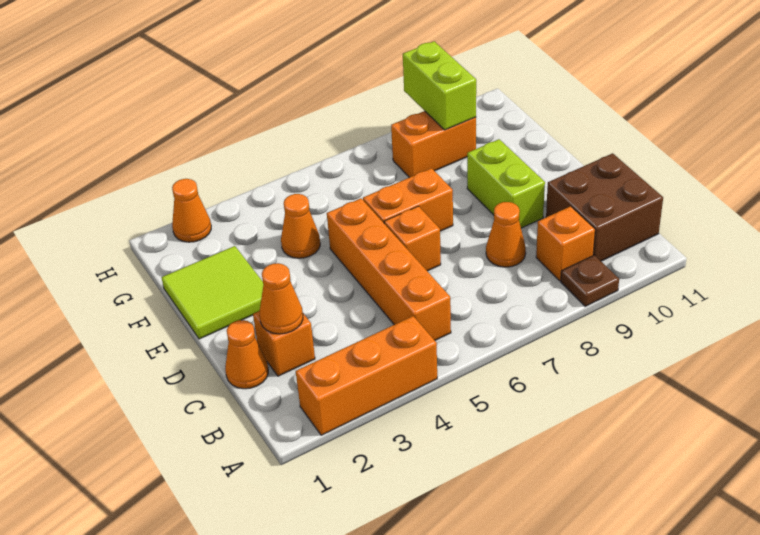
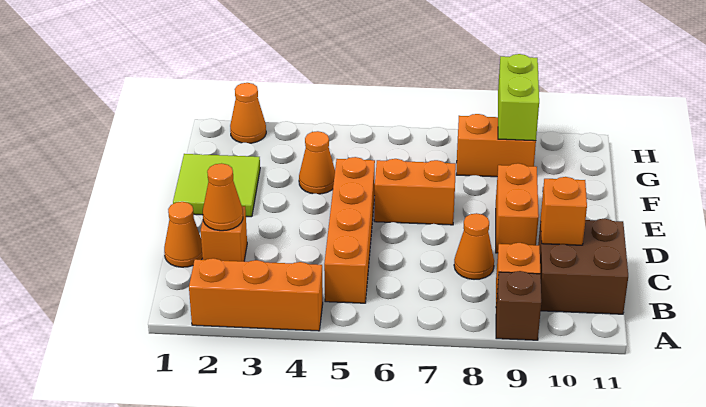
brown 1x1 plate [561,255,619,307] -> brown 1x1 brick [496,271,541,340]
orange 1x1 brick [384,206,441,271] -> orange 1x1 brick moved to [541,177,587,245]
lime 1x2 brick [467,139,545,228] -> orange 1x2 brick [496,163,539,253]

